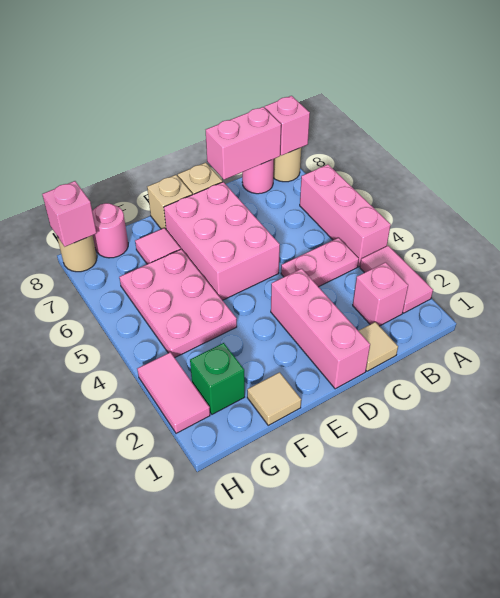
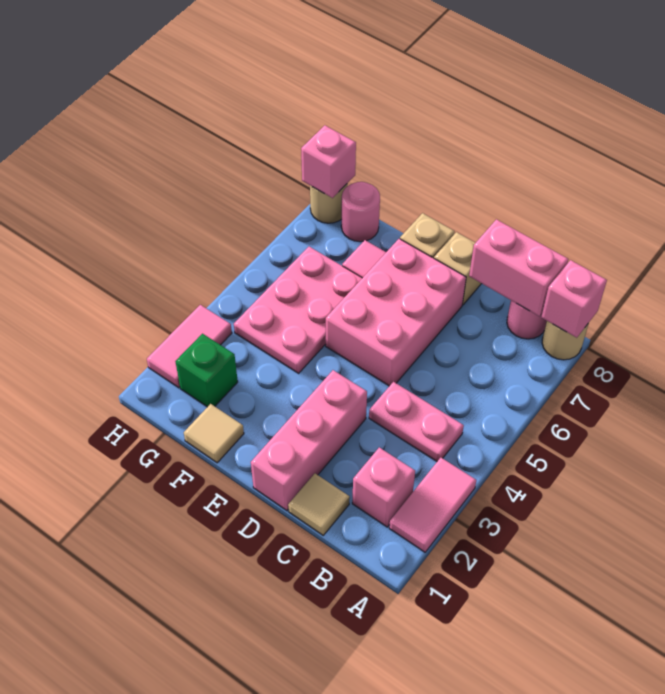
pink 1x3 brick [300,165,391,267] -> none

